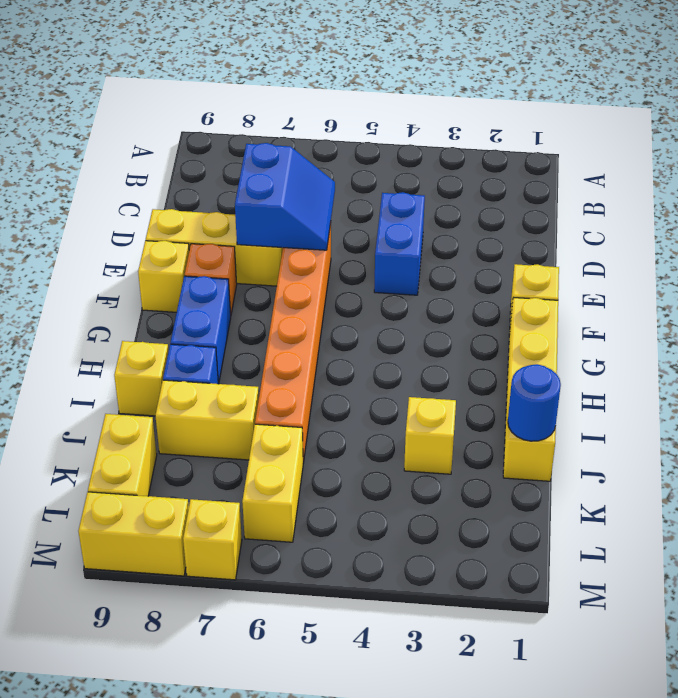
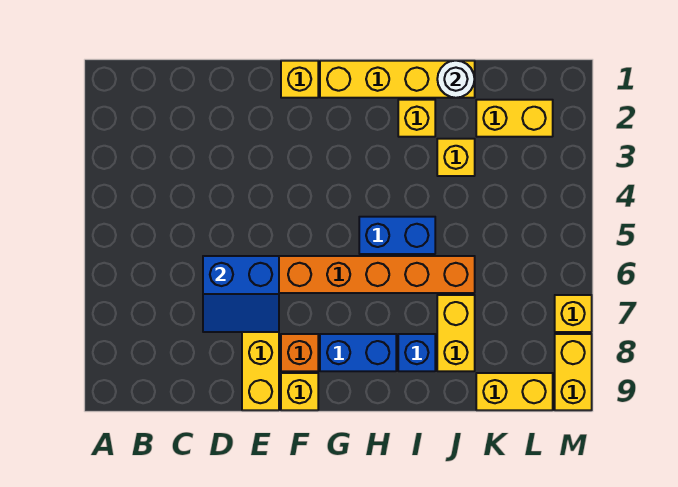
blue 1x2 brick [374,192,425,295] -> blue 1x2 brick moved to [359,217,435,254]
blue 2x2 slope [235,143,335,250] -> blue 2x2 slope turned to [203,256,279,332]
yellow 1x1 brick [114,341,169,416] -> yellow 1x1 brick moved to [398,100,435,137]
blue 1x1 round brick [508,364,561,441] -> white 1x1 round brick [437,61,475,98]
yellow 1x2 brick [242,424,303,542] -> yellow 1x2 brick moved to [476,100,553,137]

